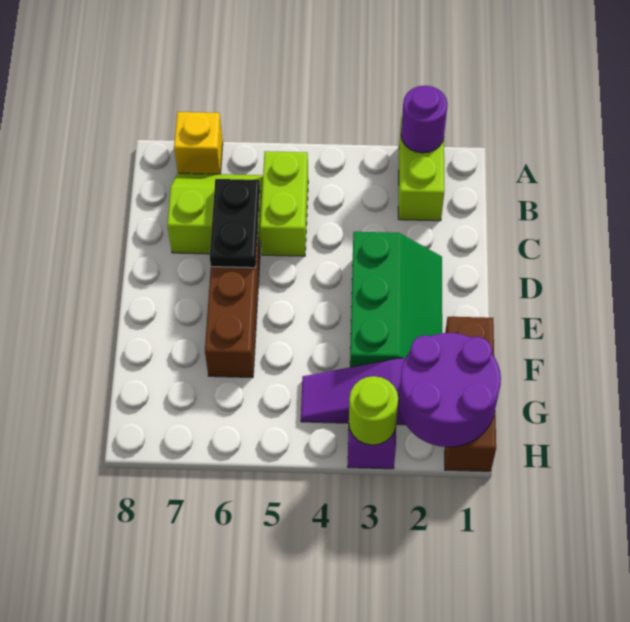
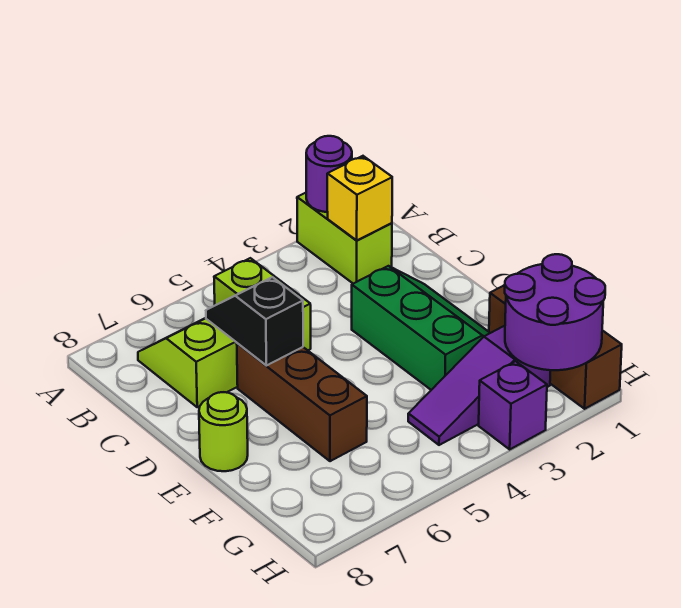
yellow 1x1 brick [174,112,223,174] -> yellow 1x1 brick moved to [327,156,392,240]
black 1x2 plate [210,179,260,268] -> black 1x2 slope [206,277,303,366]
lime 1x1 round brick [349,376,398,445] -> lime 1x1 round brick moved to [199,392,248,471]

